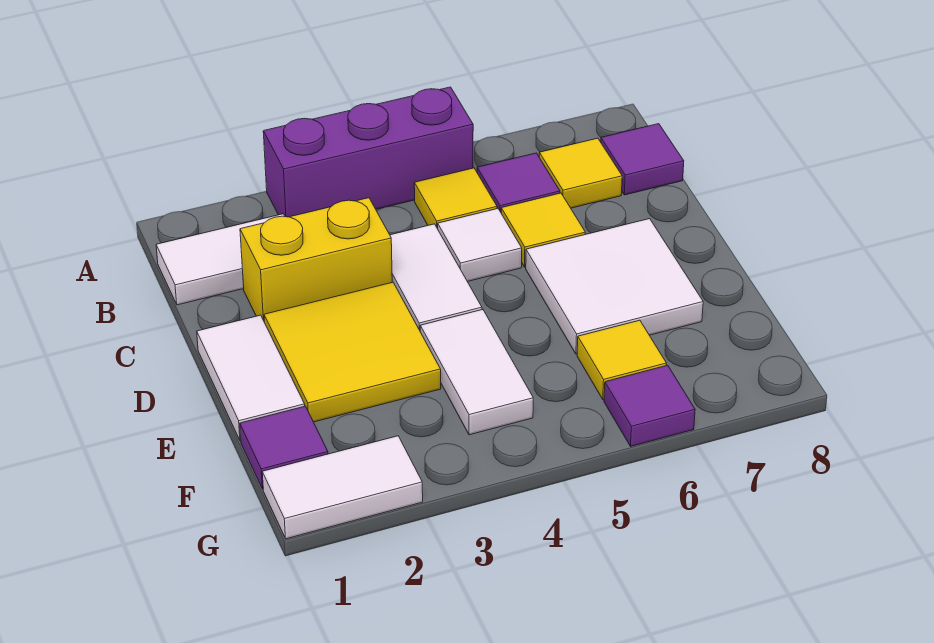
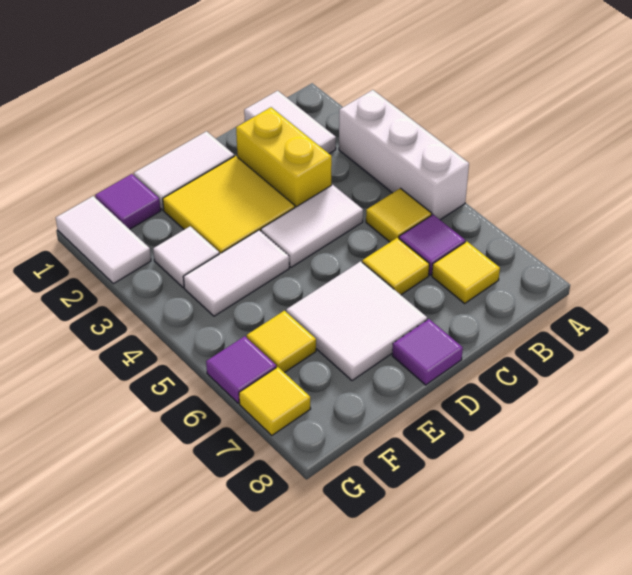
purple 1x3 brick [263,87,473,217] -> white 1x3 brick [339,90,469,220]
purple 1x1 tile [601,124,684,195] -> purple 1x1 tile moved to [392,319,463,385]
white 1x1 tile [438,209,522,282] -> white 1x1 tile moved to [153,226,219,288]
none -> yellow 1x1 tile [239,367,310,435]

